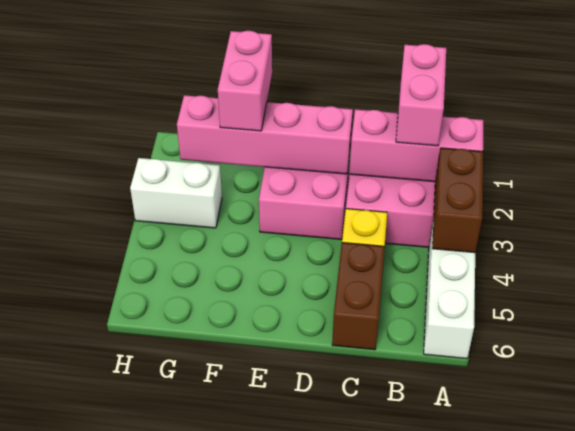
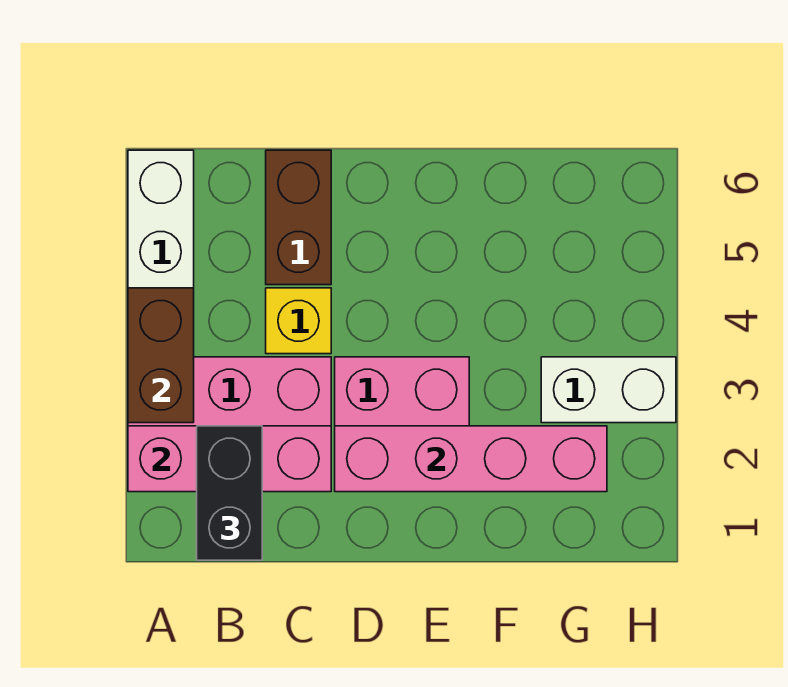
pink 1x2 brick [396,44,446,146] -> black 1x2 brick [197,426,262,560]
pink 1x2 brick [218,31,272,131] -> none

